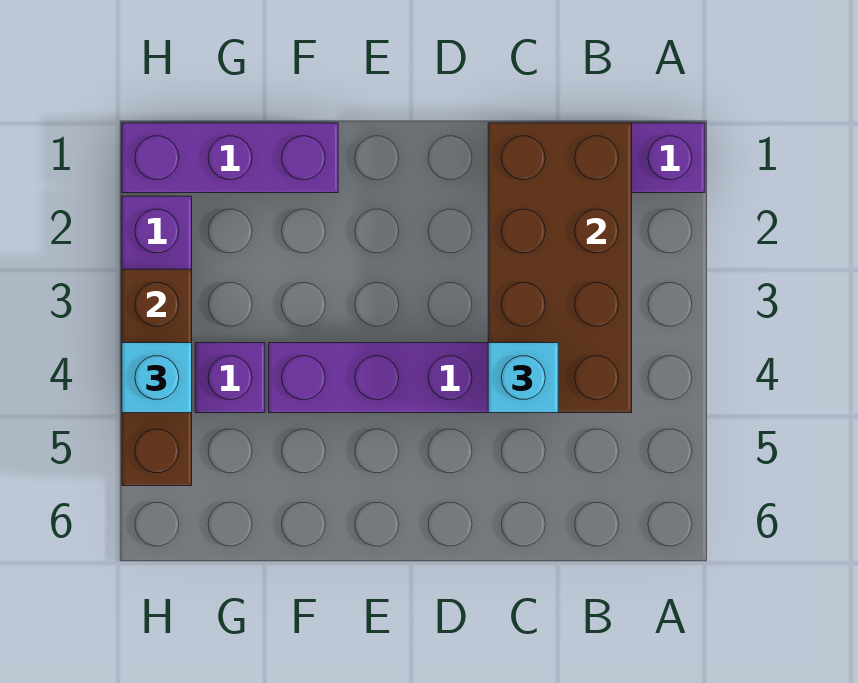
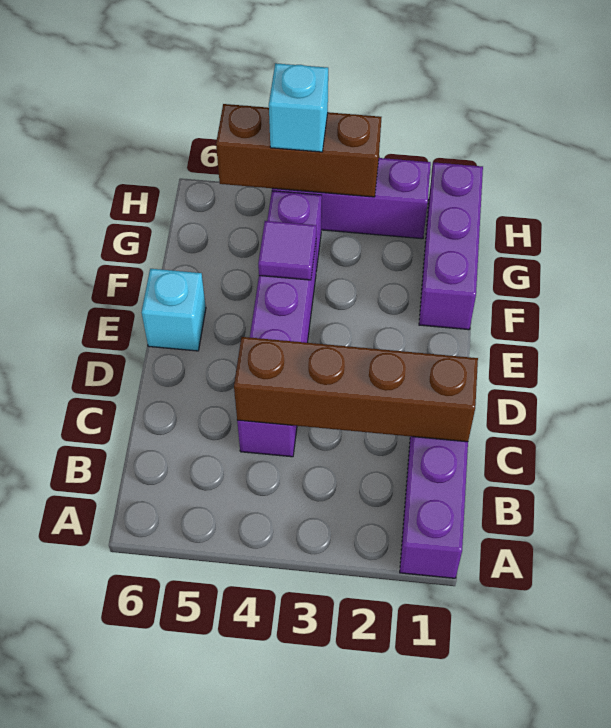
brown 2x4 brick [488,123,632,413] -> brown 1x4 brick [234,337,478,442]
cyan 1x1 brick [488,343,558,413] -> cyan 1x1 brick moved to [142,269,206,351]
none -> purple 1x1 tile [258,221,316,280]

